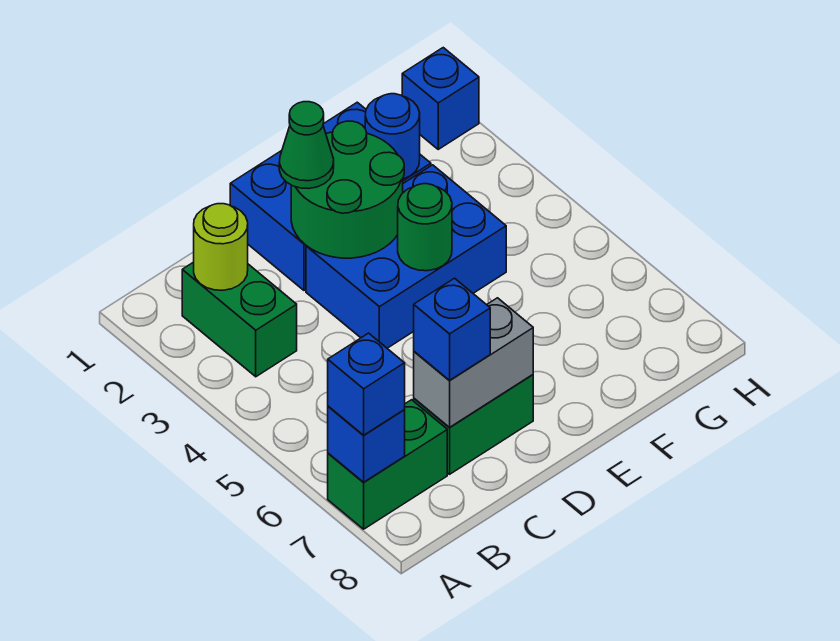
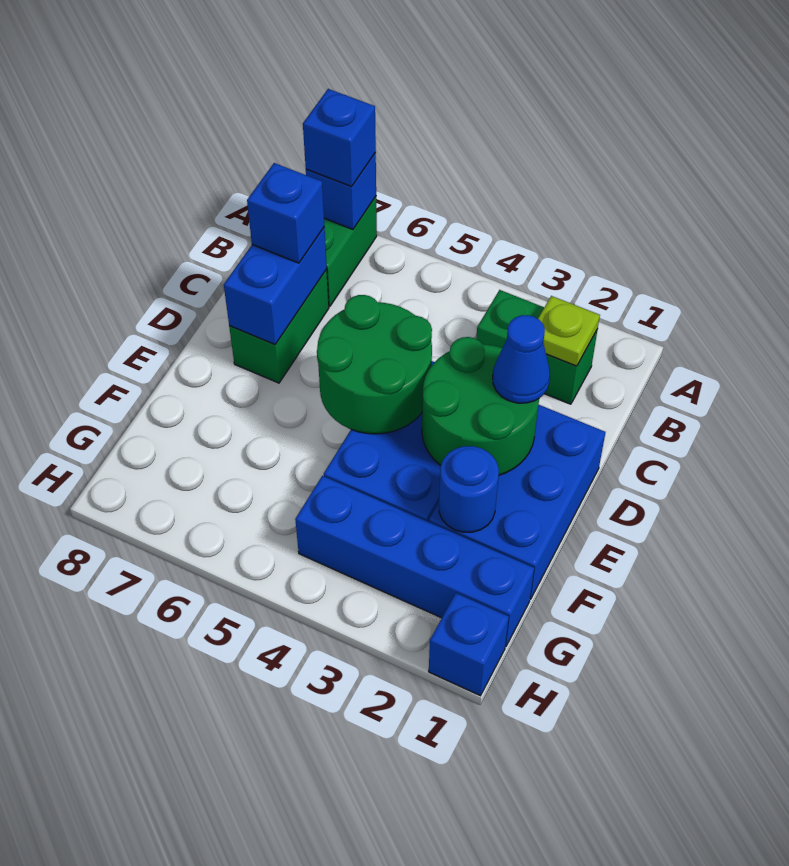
lime 1x1 round brick [194,204,248,290] -> lime 1x1 plate [538,296,600,366]
grey 1x2 brick [414,298,533,427] -> blue 1x2 brick [224,227,327,345]
green 1x1 cone [279,102,334,189] -> blue 1x1 cone [493,315,550,403]
green 1x1 round brick [398,184,452,271] -> green 2x2 round brick [317,295,432,434]
none -> blue 1x4 brick [295,476,534,647]

